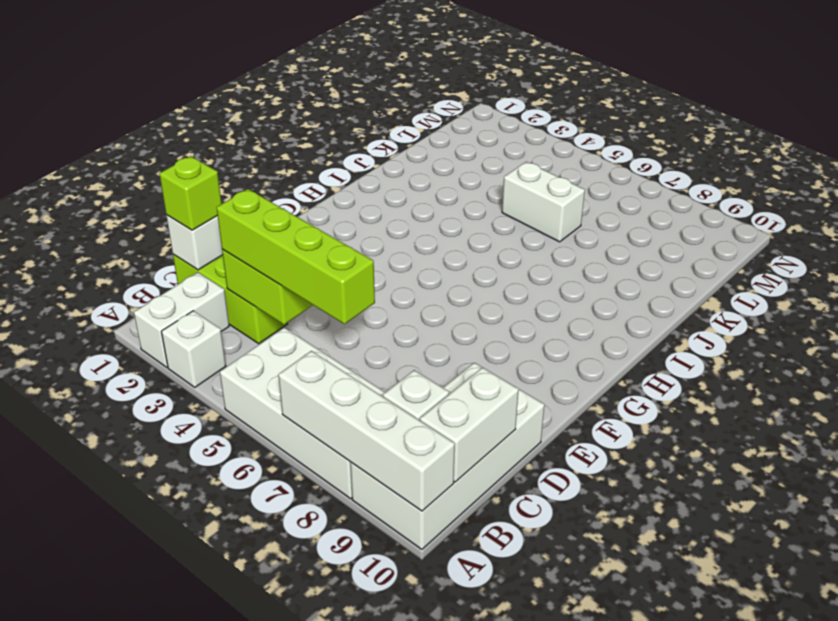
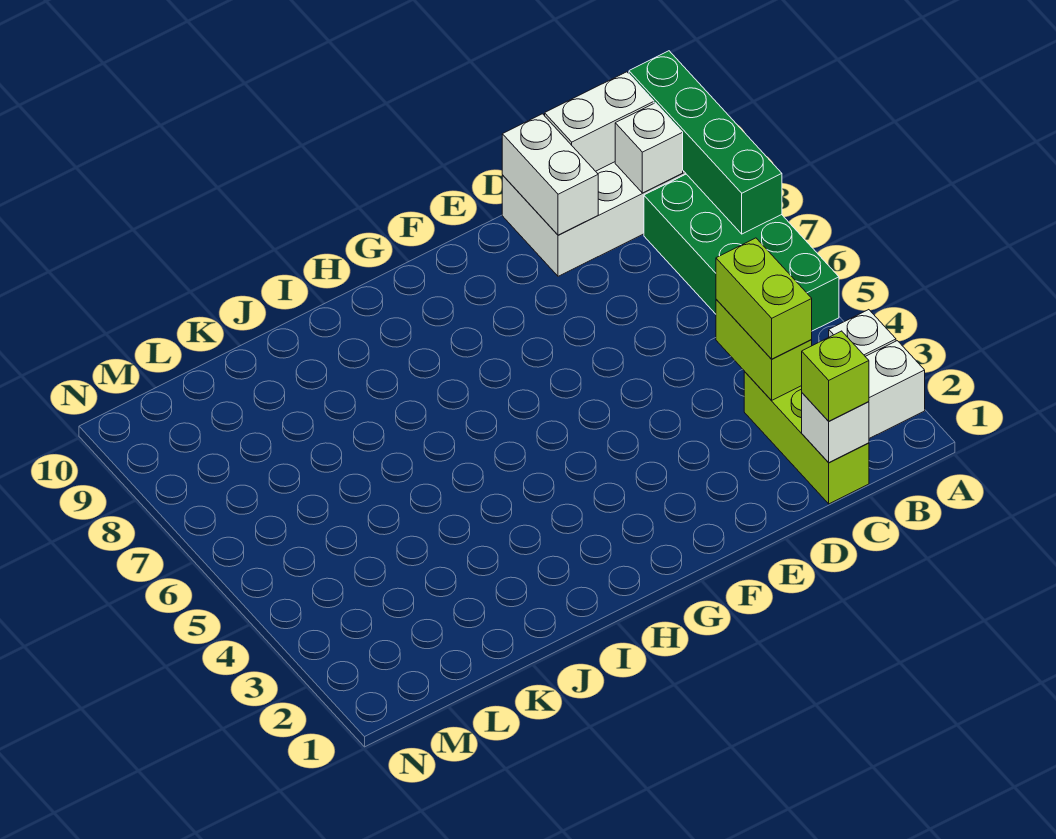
white 2x4 brick [220,328,385,499] -> green 2x4 brick [644,174,839,331]
white 1x4 brick [278,351,455,511] -> green 1x4 brick [629,51,782,234]
lime 1x4 brick [217,189,375,324] -> lime 1x2 brick [716,238,812,359]
white 1x2 brick [502,162,585,242] -> white 1x2 brick moved to [502,114,598,235]

